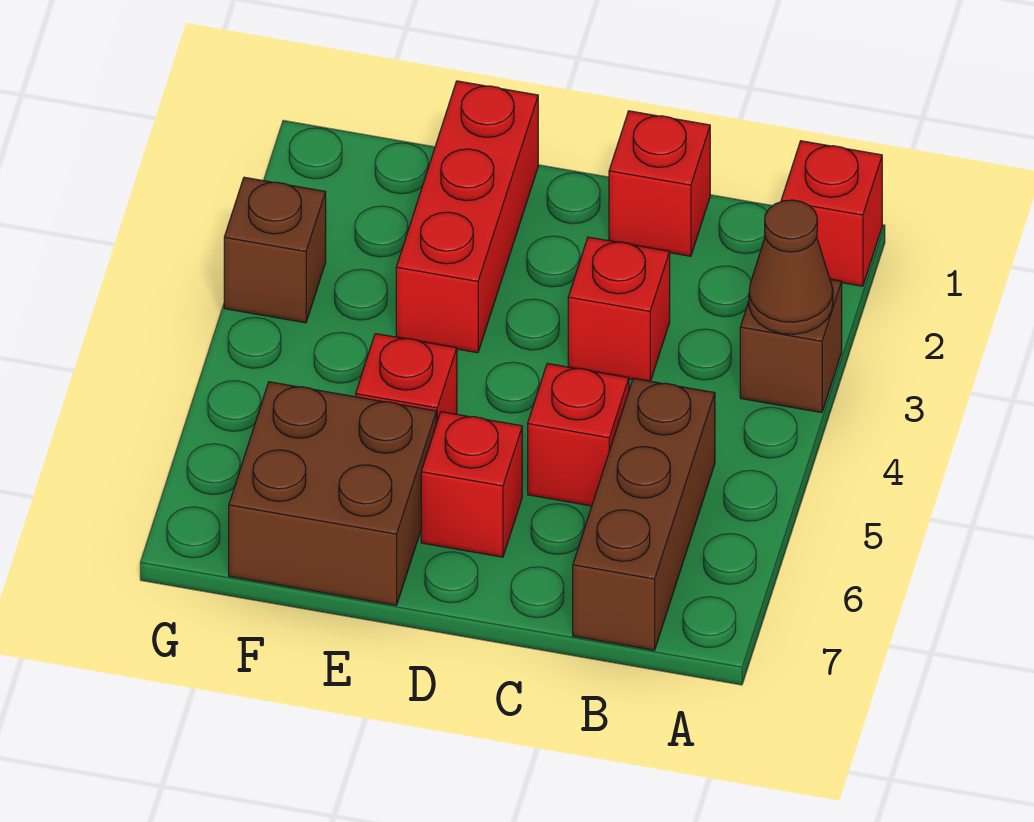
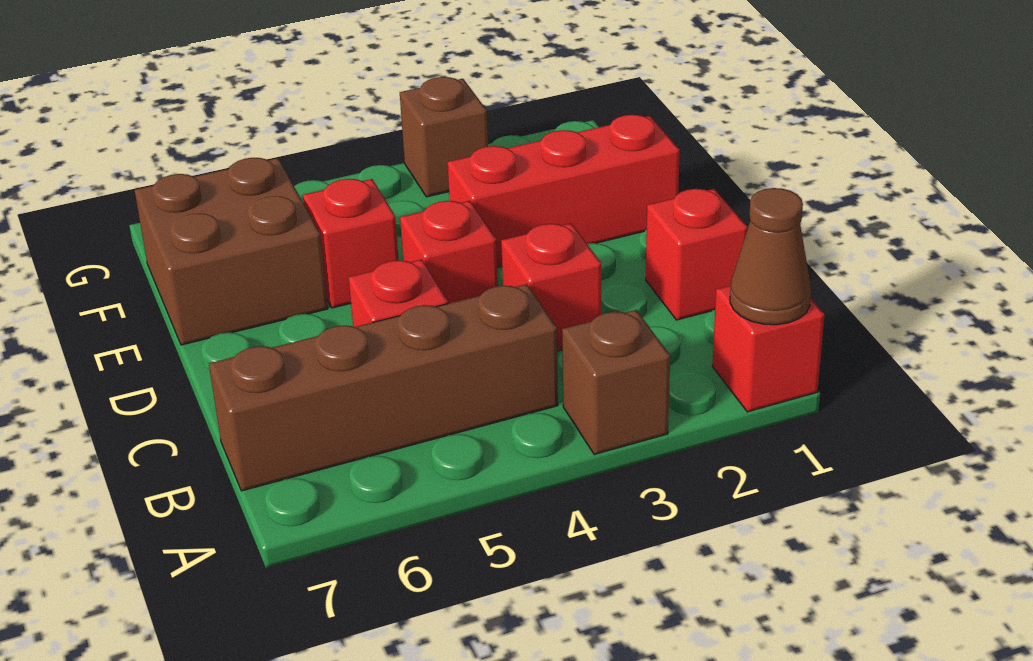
brown 1x1 cone [749,200,833,334] -> brown 1x1 cone moved to [730,188,811,325]
brown 1x3 brick [573,378,715,650] -> brown 1x4 brick [209,284,558,491]
red 1x1 brick [421,412,522,557] -> red 1x1 brick moved to [400,201,498,304]

